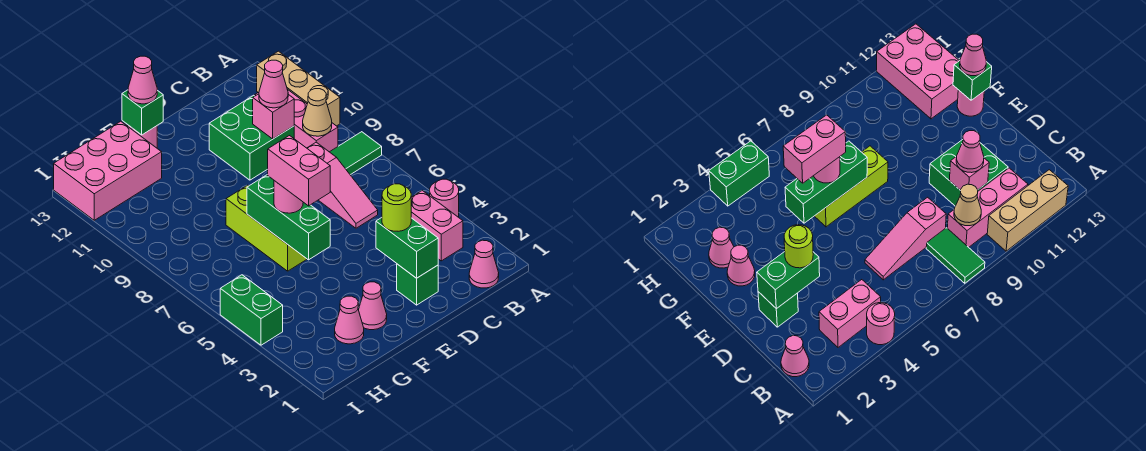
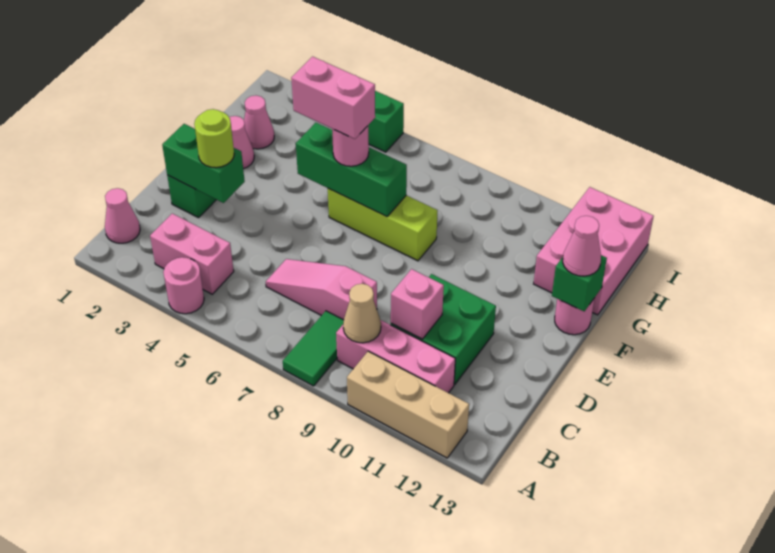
pink 1x1 cone [259,60,288,108] -> none

